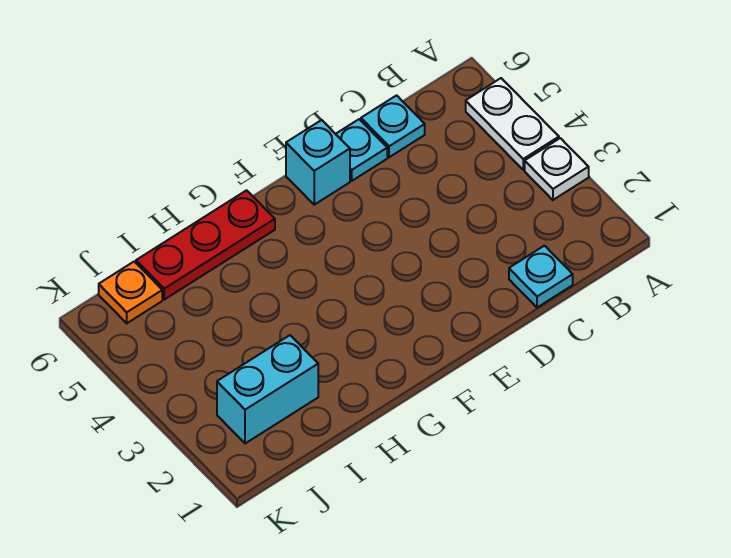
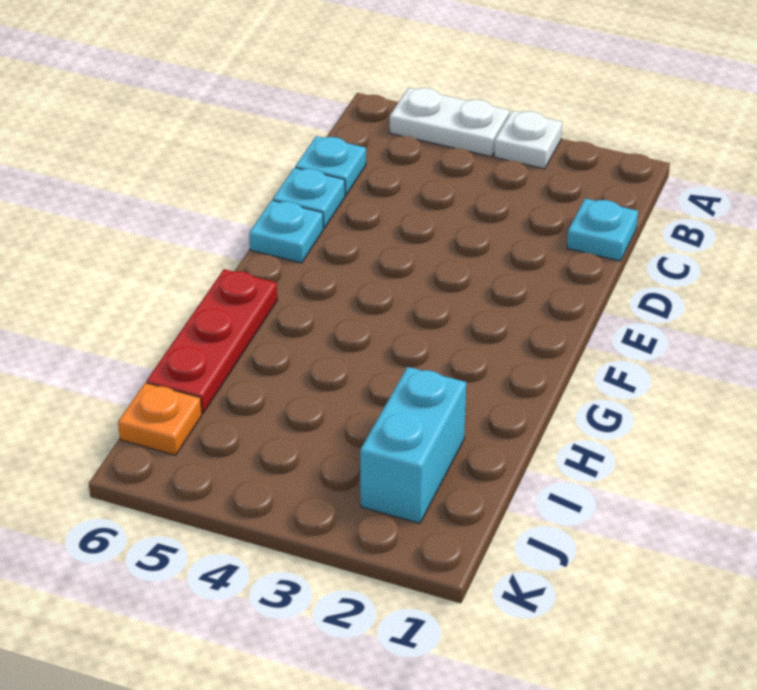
cyan 1x1 brick [286,120,350,205] -> cyan 1x1 plate [249,200,323,263]

